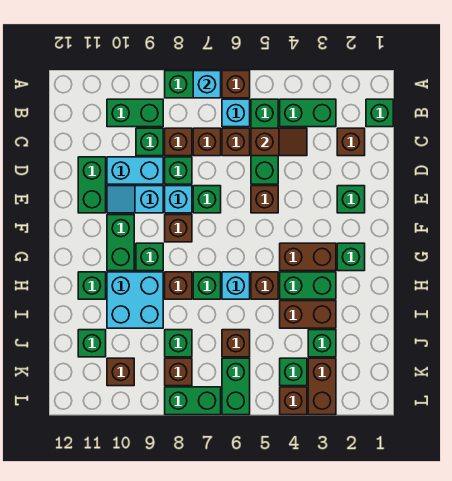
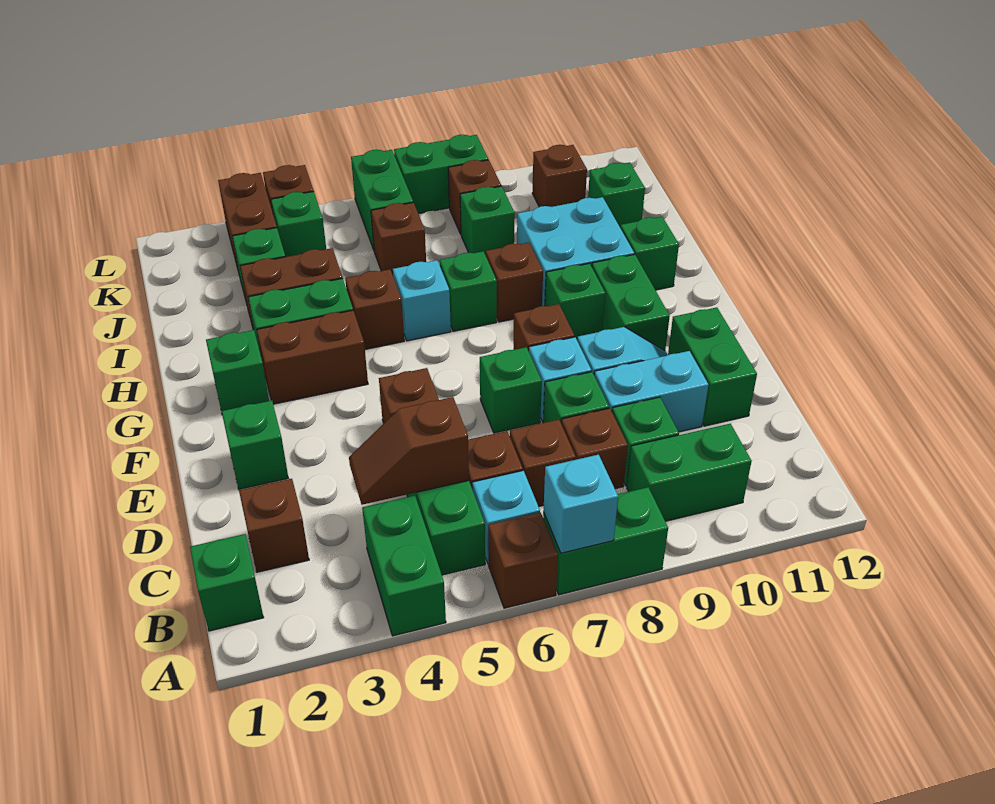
green 1x2 brick [280,99,336,127] -> green 1x2 brick turned to [362,495,446,636]

